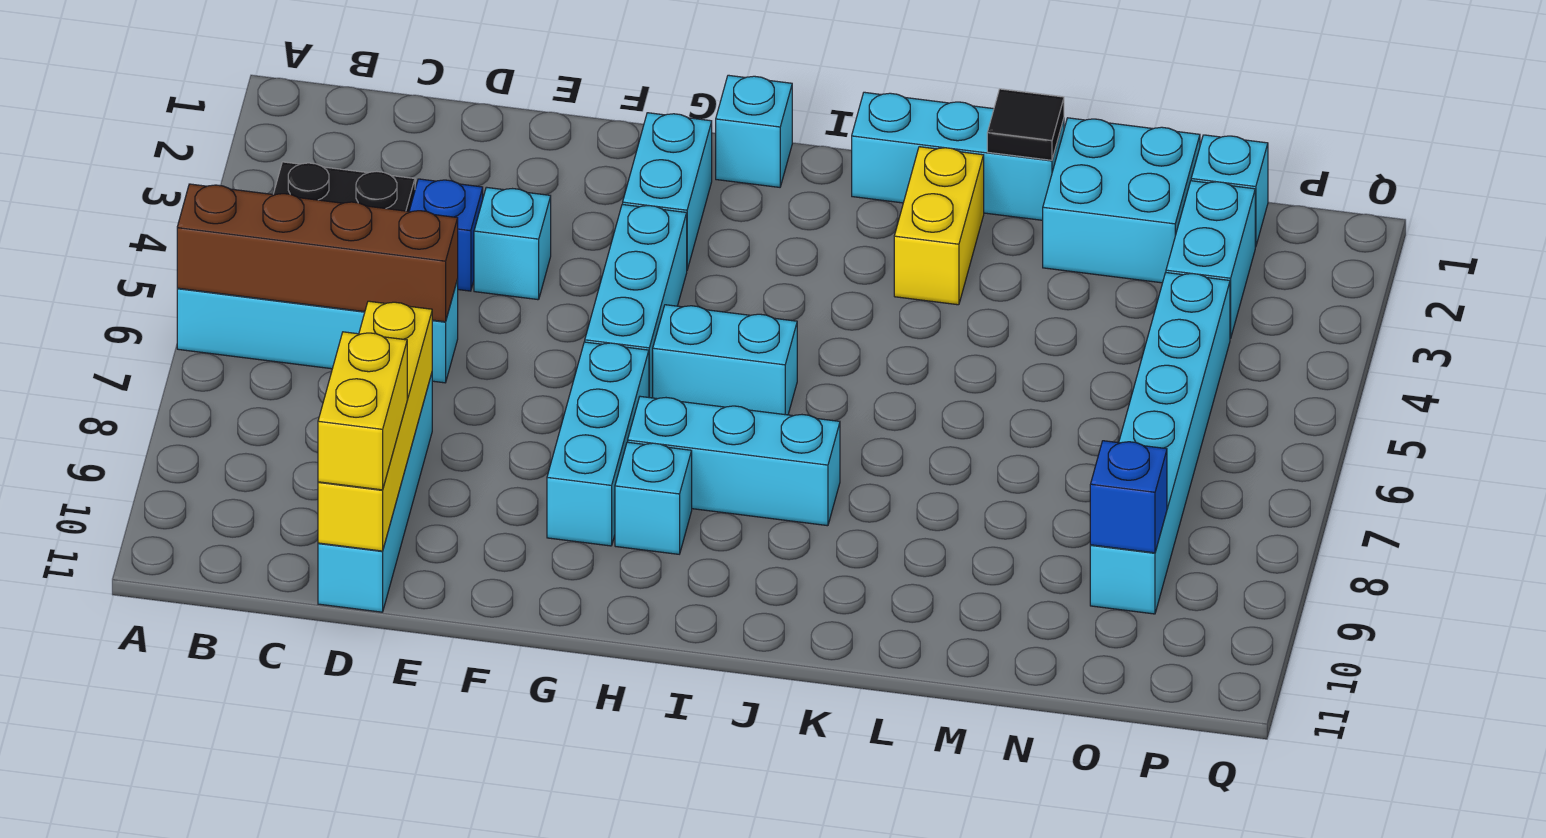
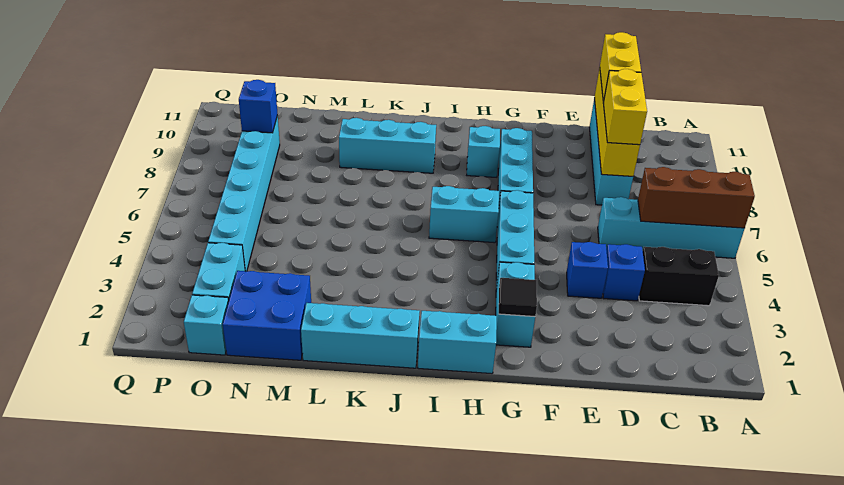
brown 1x4 brick [177,184,458,322] -> brown 1x3 brick [638,167,755,228]
cyan 1x1 brick [474,187,551,300] -> blue 1x1 brick [567,242,608,298]
cyan 1x1 brick [716,75,792,187] -> cyan 1x2 brick [418,311,497,374]
cyan 1x3 brick [628,396,840,526] -> cyan 1x3 brick moved to [339,118,436,173]
yellow 1x2 brick [894,147,984,305] -> yellow 1x2 brick moved to [603,69,647,145]
black 1x1 tile [987,89,1064,160] -> black 1x1 tile moved to [499,278,537,317]
cyan 2x2 brick [1043,118,1200,283] -> blue 2x2 brick [223,271,311,360]

